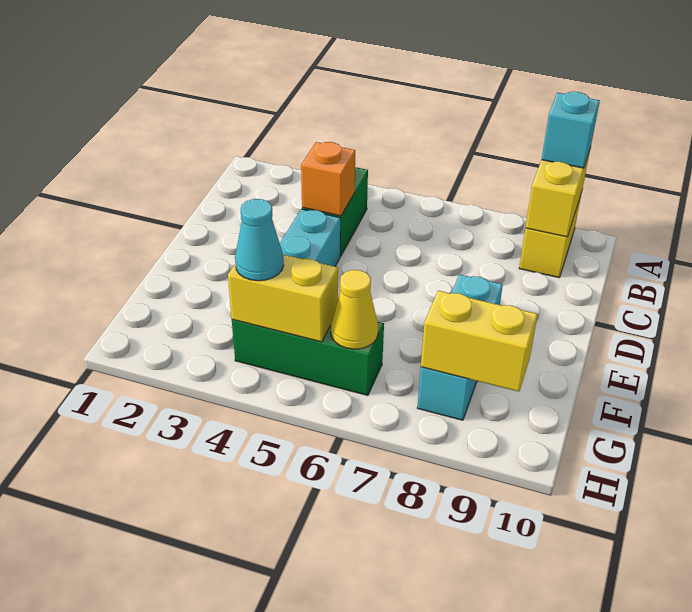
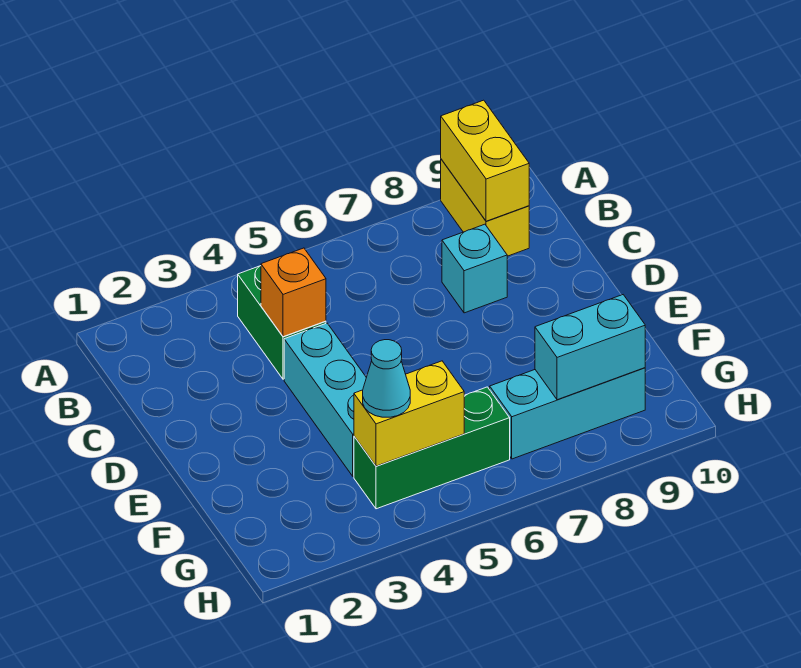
cyan 1x1 brick [542,92,600,168] -> cyan 1x1 brick moved to [442,224,507,313]
cyan 1x3 brick [417,274,503,420] -> cyan 1x3 brick turned to [490,368,645,459]
yellow 1x1 cone [331,270,378,349] -> none
yellow 1x2 brick [421,291,538,391] -> cyan 1x2 brick [535,295,645,400]

